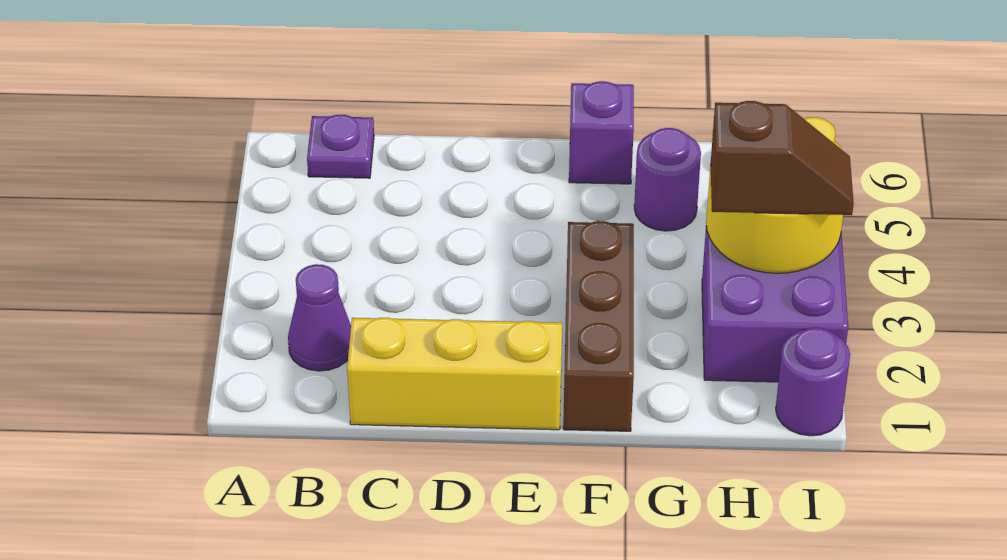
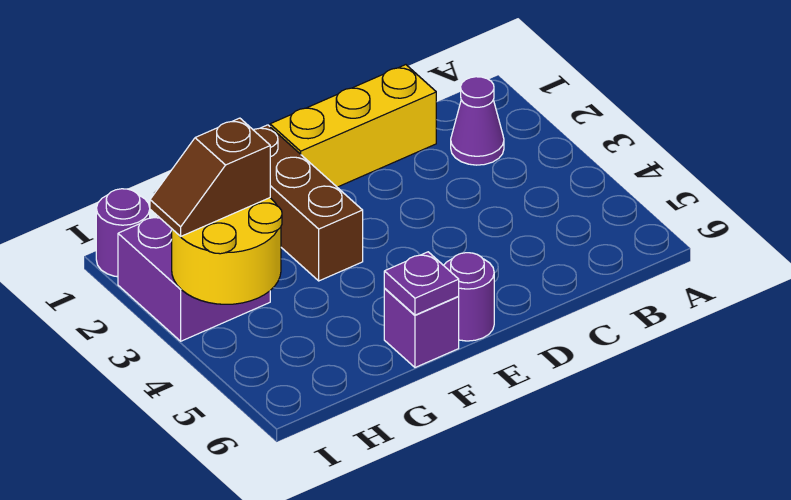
purple 1x1 plate [307,115,374,178] -> purple 1x1 plate moved to [384,252,459,315]
purple 1x1 round brick [634,128,701,231] -> purple 1x1 round brick moved to [444,253,494,341]

